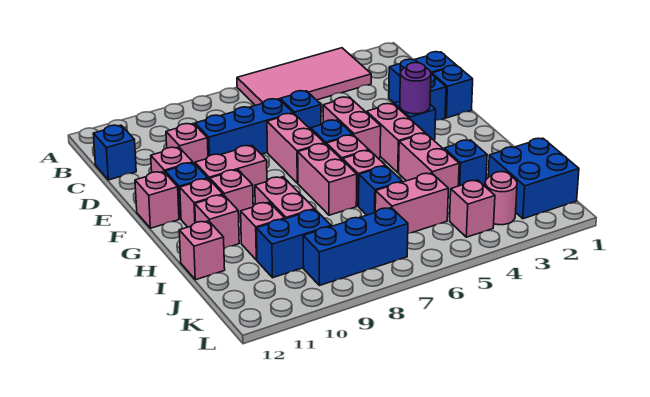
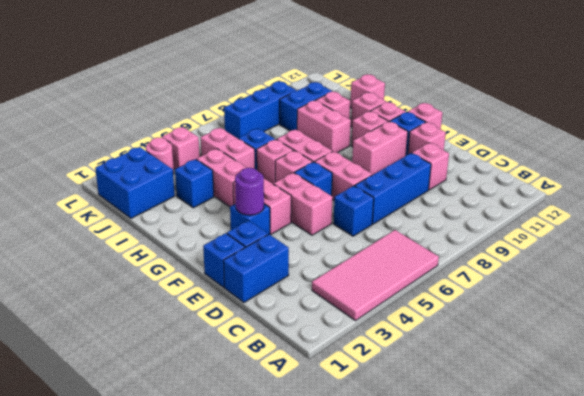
blue 1x1 brick [93,125,136,180] -> none
pink 1x2 brick [375,173,448,233] -> pink 1x2 brick turned to [200,128,255,169]

